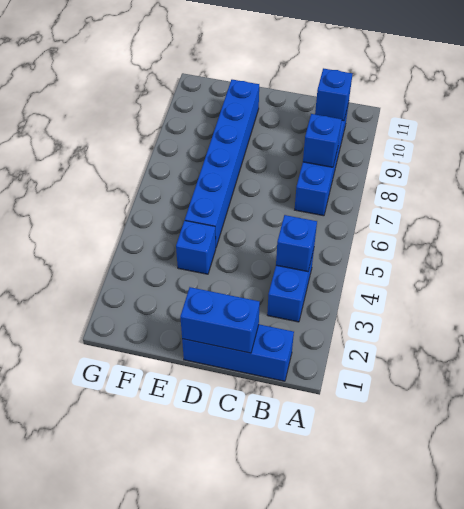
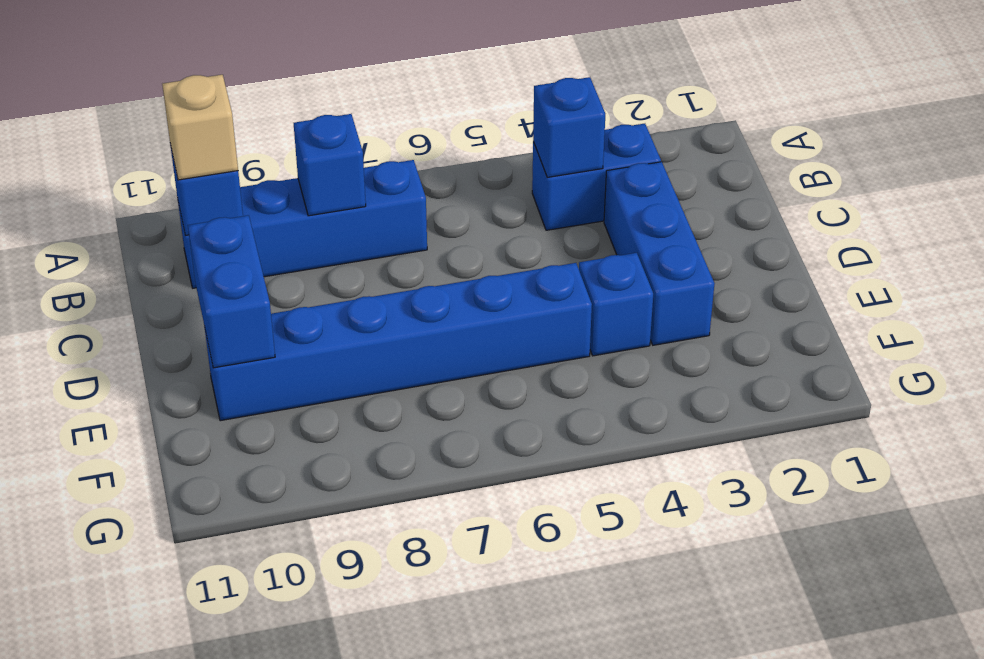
blue 1x3 brick [182,324,294,381] -> blue 1x3 brick moved to [604,162,715,345]
none -> tan 1x1 brick [162,75,238,180]
blue 1x2 brick [180,287,260,353] -> blue 1x2 brick moved to [188,215,275,368]

